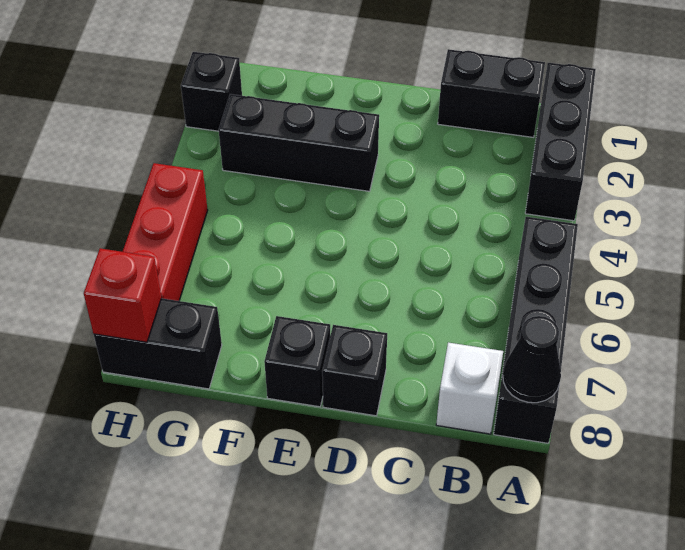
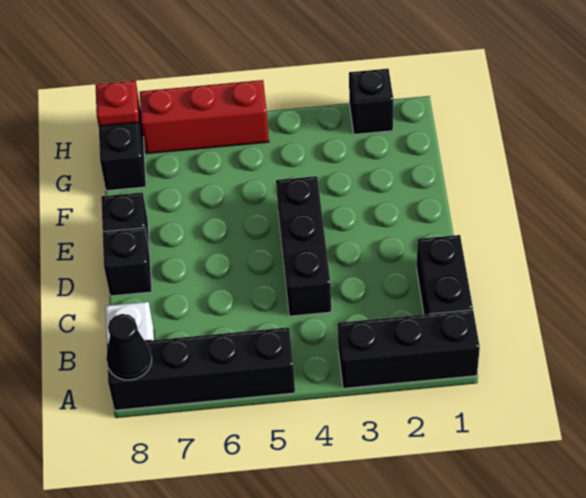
black 1x3 brick [219,94,379,191] -> black 1x3 brick moved to [276,176,331,316]
red 1x1 brick [84,248,161,342] -> red 1x1 plate [96,81,139,126]

